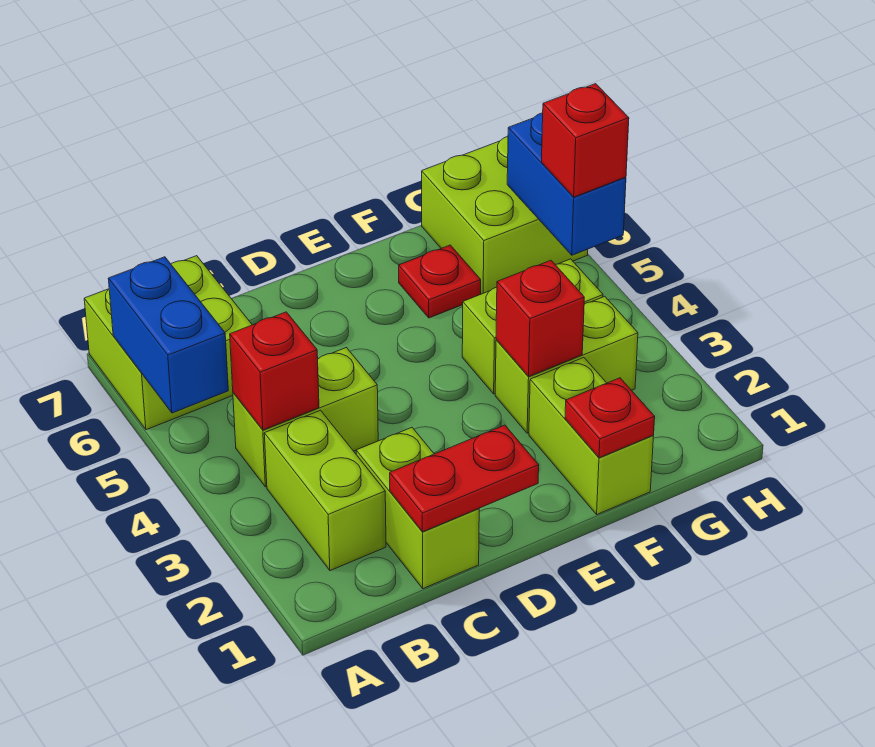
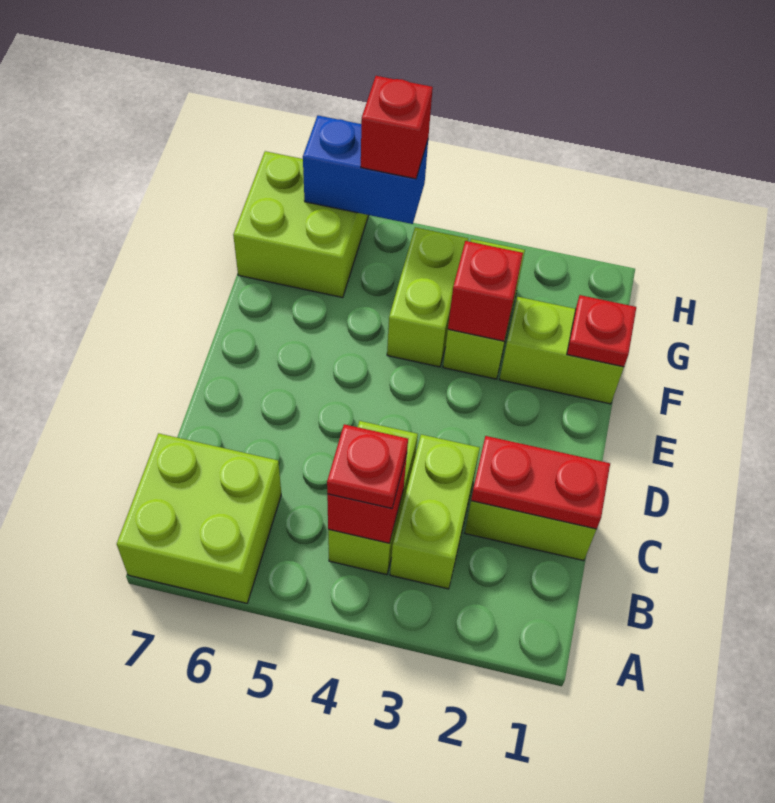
blue 1x2 brick [108,257,228,413] -> none
lime 1x2 brick [264,410,386,571] -> lime 1x2 brick turned to [390,434,480,589]
red 1x2 plate [390,425,539,532] -> red 1x2 plate turned to [471,436,610,529]
red 1x1 plate [399,245,481,318] -> red 1x1 plate moved to [327,424,408,508]

